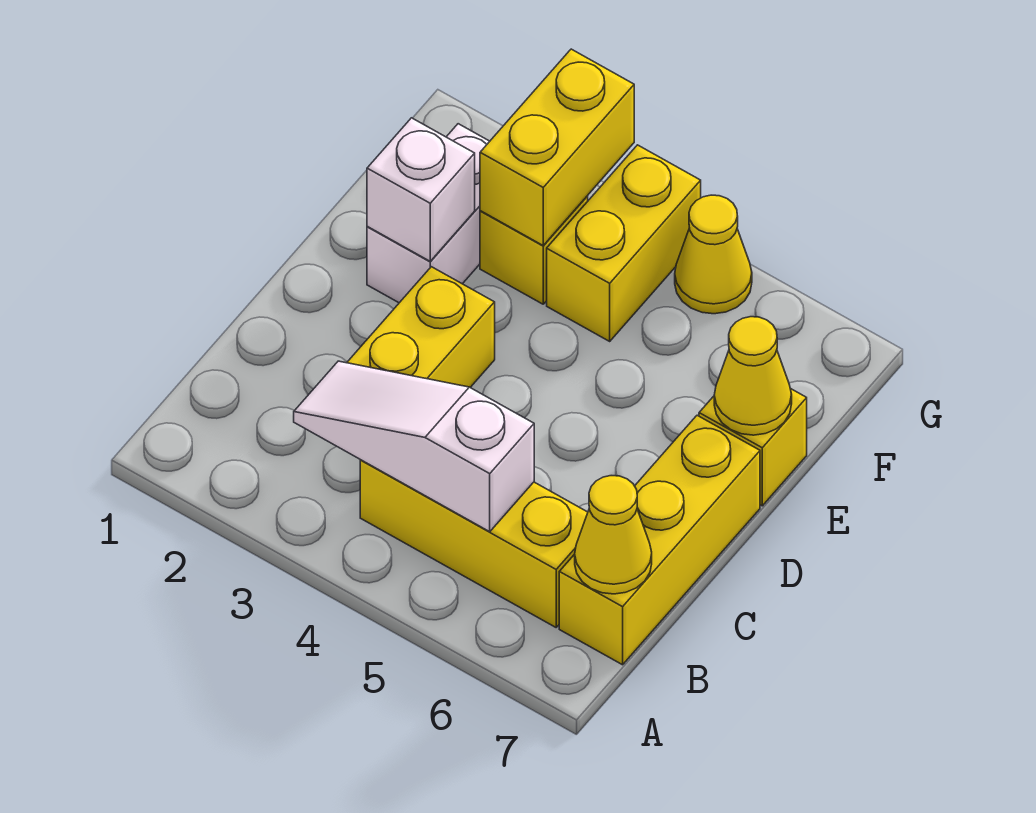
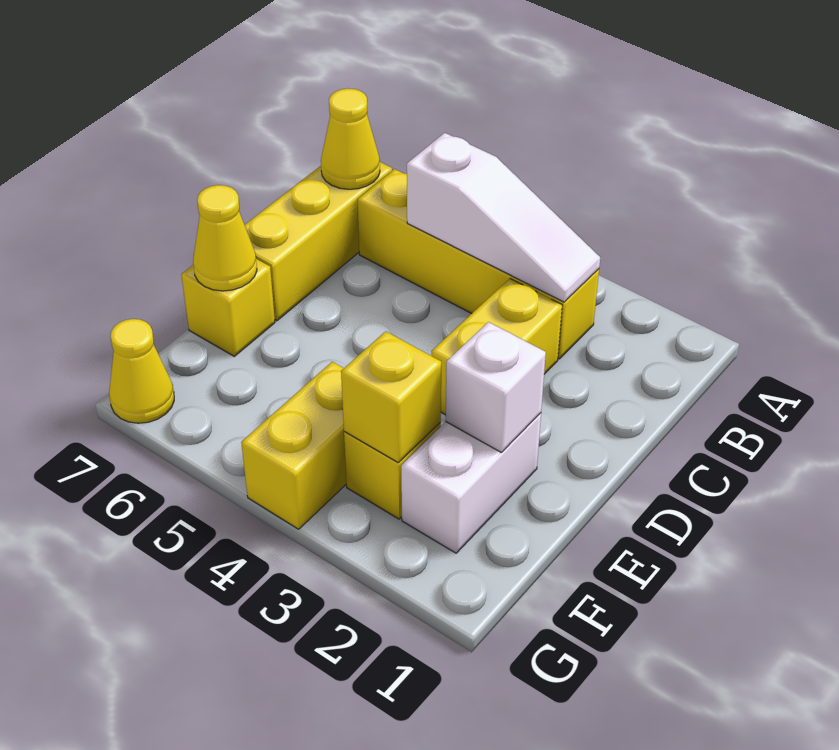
yellow 1x3 brick [360,460,588,627] -> yellow 1x4 brick [357,169,599,359]
yellow 1x2 brick [480,49,634,245] -> yellow 1x1 brick [341,331,441,462]
yellow 1x1 cone [675,195,752,314] -> yellow 1x1 cone moved to [109,319,174,423]

